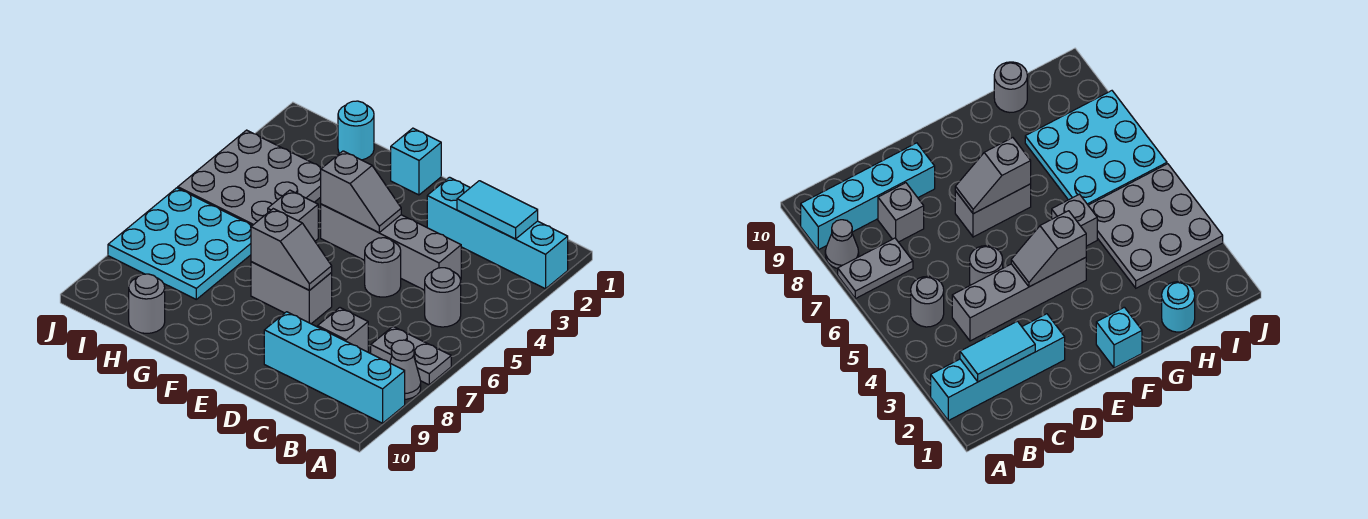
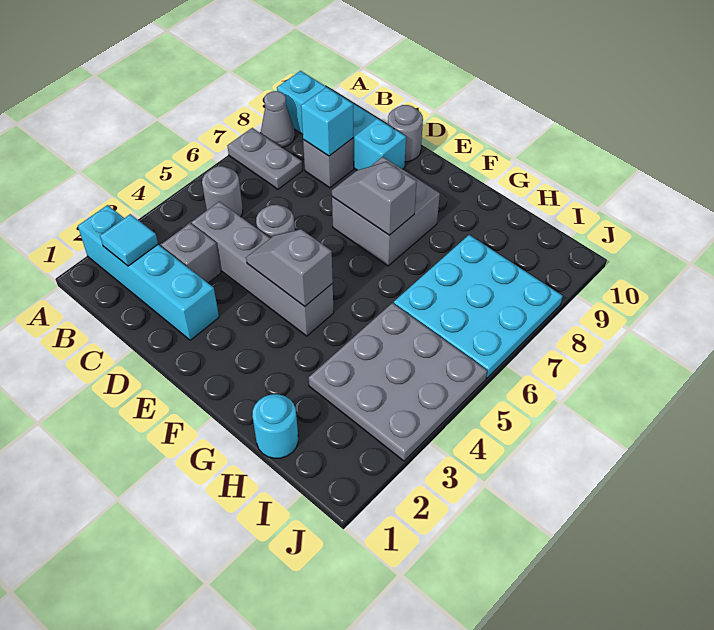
cyan 1x2 tile [457,181,538,239] -> cyan 1x1 tile [100,214,158,266]
grey 1x2 brick [251,262,332,324] -> grey 2x2 brick [332,157,440,266]
cyan 1x1 brick [391,128,441,195] -> cyan 1x1 brick moved to [301,87,353,156]
grey 1x1 brick [268,190,318,241] -> grey 1x1 brick moved to [161,223,221,283]
grey 1x1 round brick [129,274,165,333] -> grey 1x1 round brick moved to [388,105,423,162]

